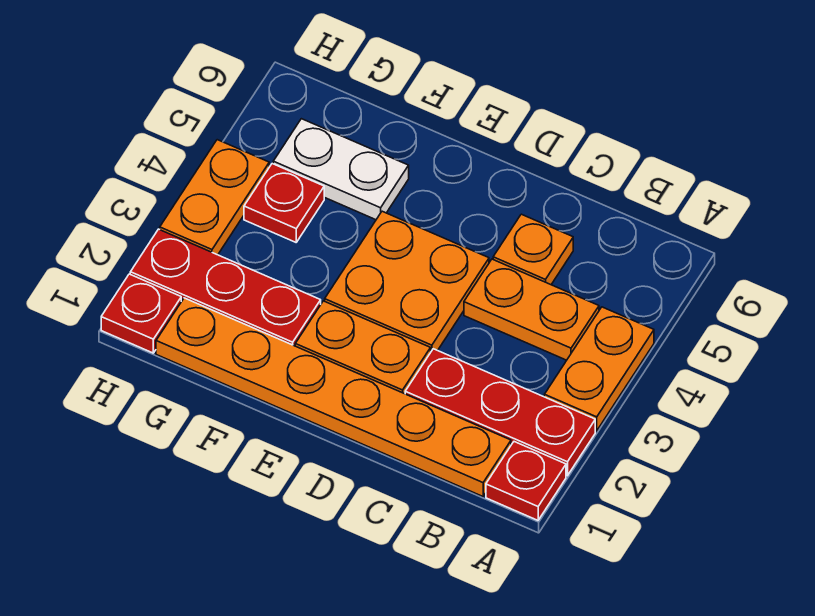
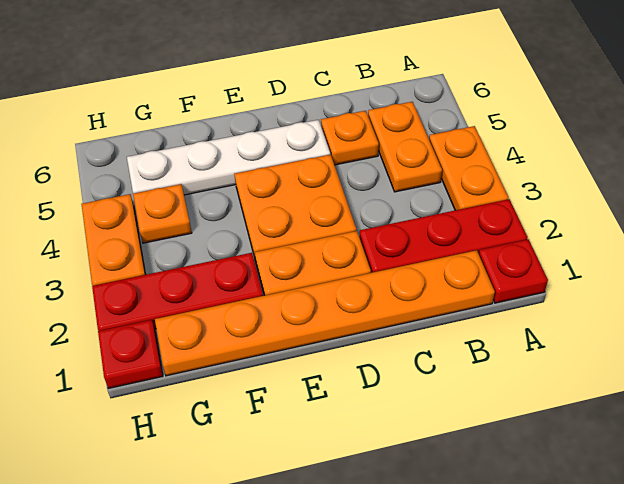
orange 1x2 plate [464,259,599,360] -> orange 1x2 plate turned to [368,102,442,192]
white 1x2 plate [273,119,409,220] -> white 1x4 plate [127,120,330,195]
red 1x1 plate [244,164,324,242] -> orange 1x1 plate [133,184,192,243]

